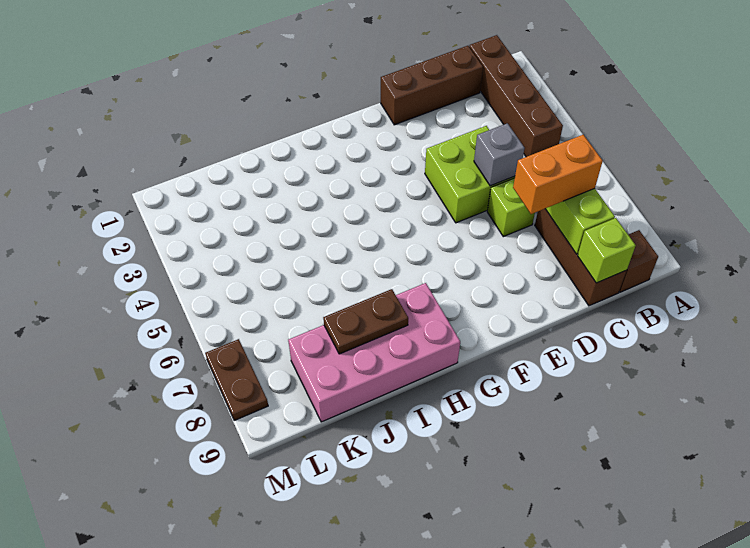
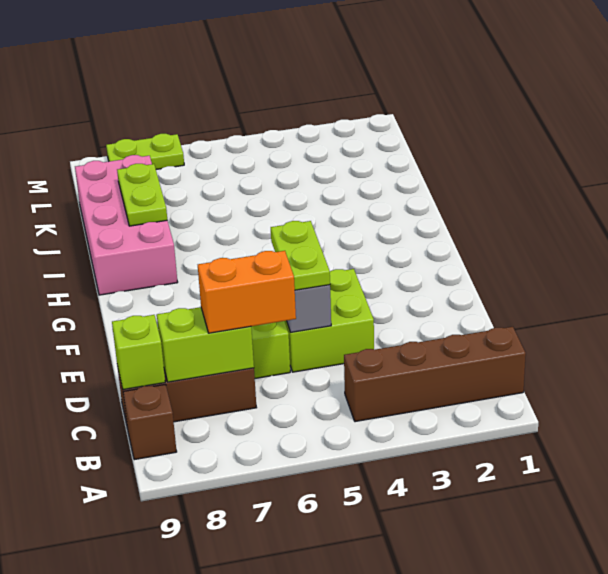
brown 1x3 brick [381,46,483,125] -> none
orange 1x2 brick [513,135,603,214] -> orange 1x2 brick turned to [198,251,296,333]
none -> lime 1x2 plate [271,221,330,290]
brown 1x2 plate [323,289,408,354] -> lime 1x2 plate [117,164,167,226]
brown 1x2 plate [205,339,268,421] -> lime 1x2 plate [106,134,184,169]

